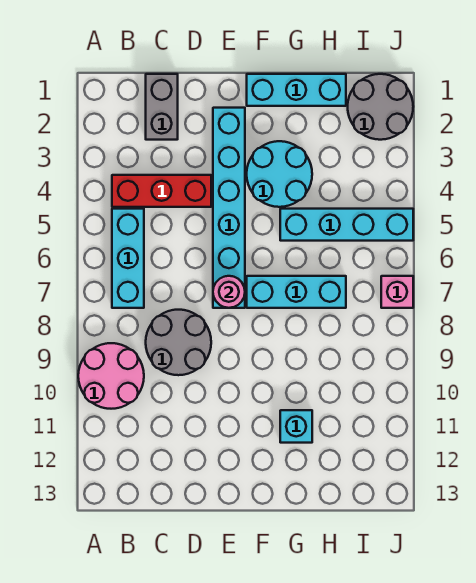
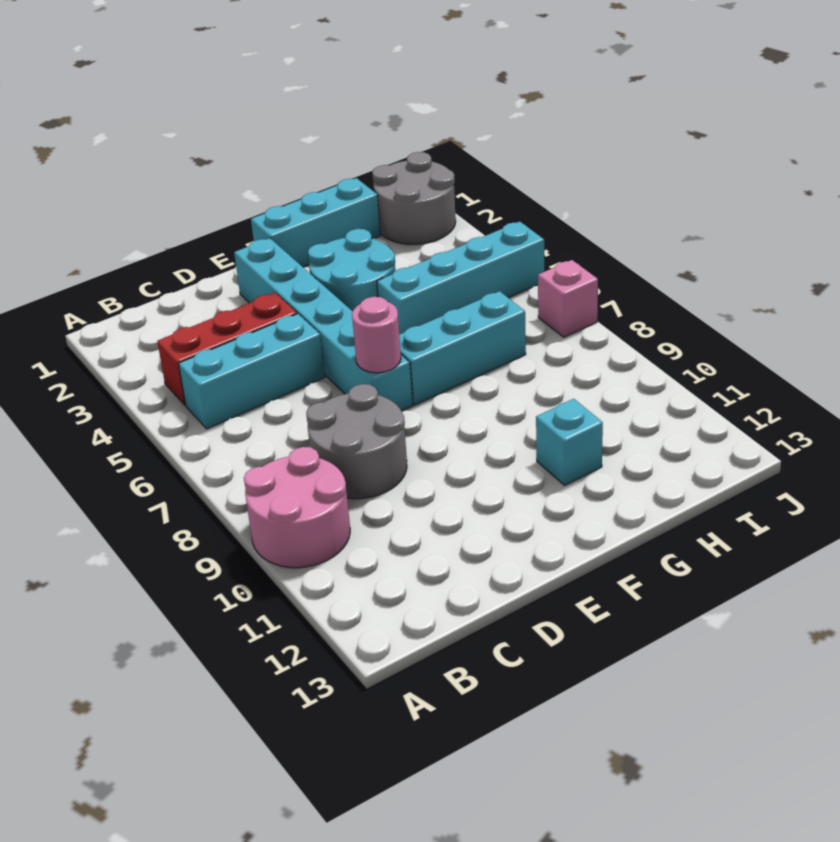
cyan 1x3 brick [112,209,144,308] -> cyan 1x3 brick turned to [179,314,325,429]
grey 1x2 brick [146,74,178,140] -> none

